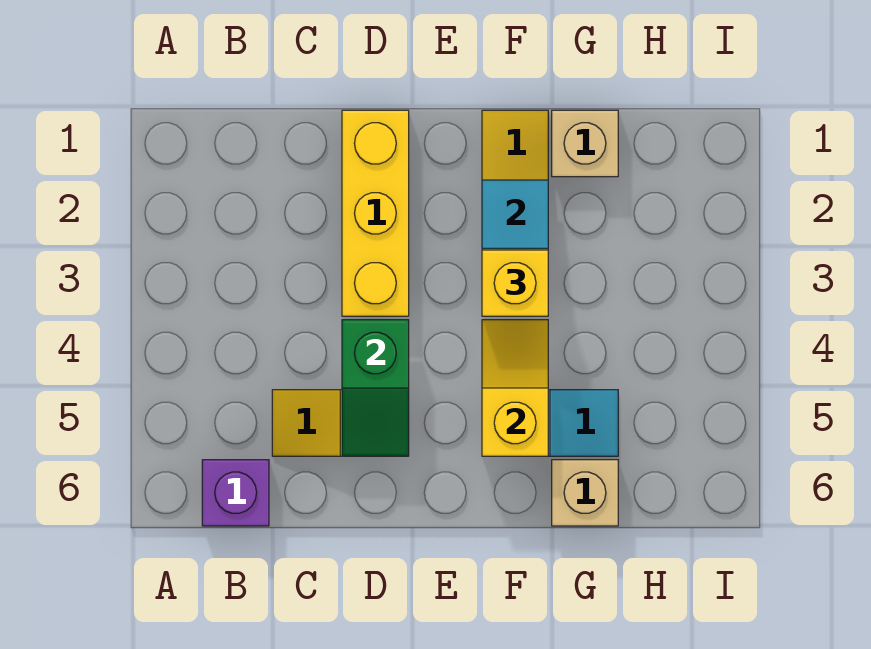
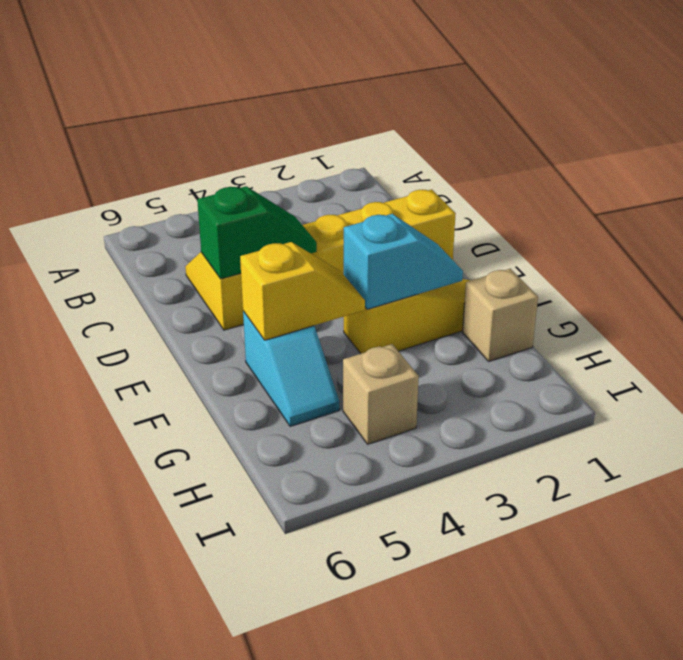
purple 1x1 brick [202,460,269,526] -> none
green 1x2 slope [342,320,409,456] -> green 1x2 slope turned to [197,186,317,279]
yellow 1x1 brick [482,250,548,316] -> none
tan 1x1 brick [552,460,618,526] -> tan 1x1 brick moved to [343,344,419,444]

